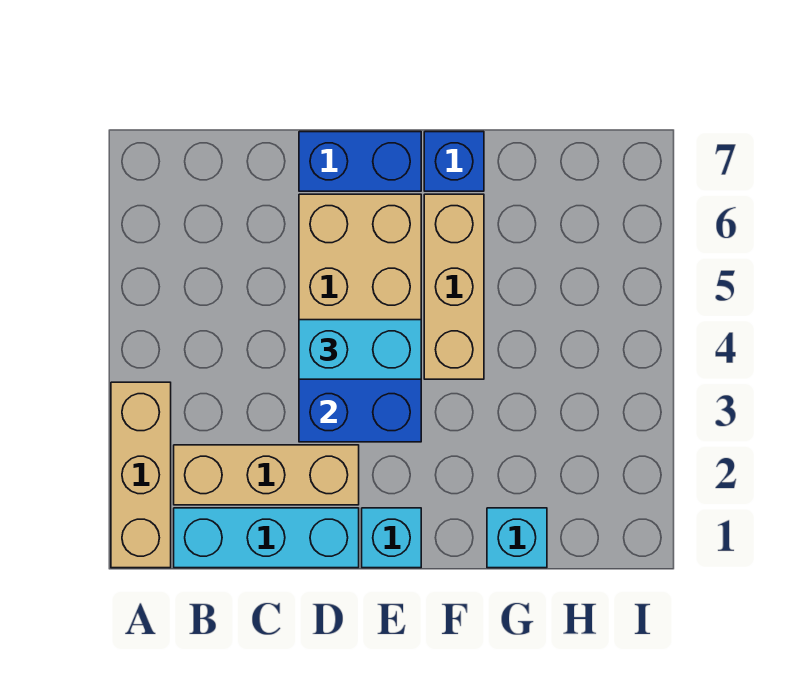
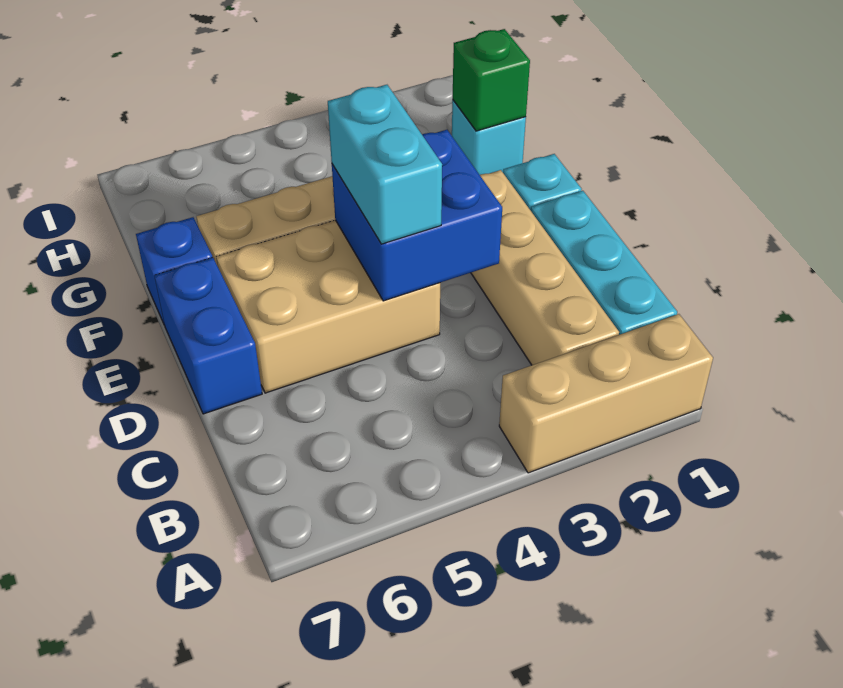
tan 1x3 brick [174,445,359,505] -> tan 1x4 brick [471,170,619,365]
none -> green 1x1 brick [453,29,530,131]

